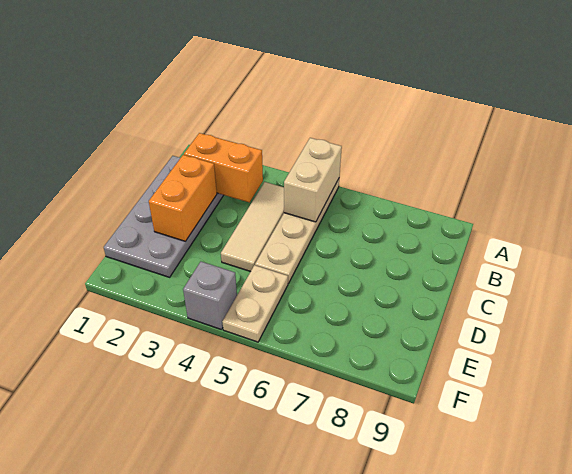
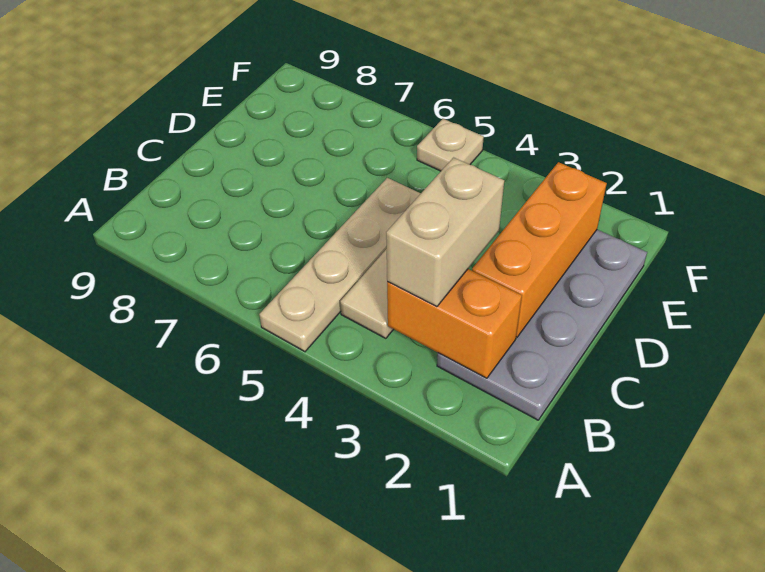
tan 1x2 brick [284,138,342,222] -> tan 1x2 brick moved to [386,157,504,307]
orange 1x2 brick [149,155,217,241] -> orange 1x3 brick [472,162,607,337]
tan 1x2 plate [222,265,288,342] -> tan 1x1 plate [417,119,484,171]
grey 1x1 brick [183,262,237,330] -> none

